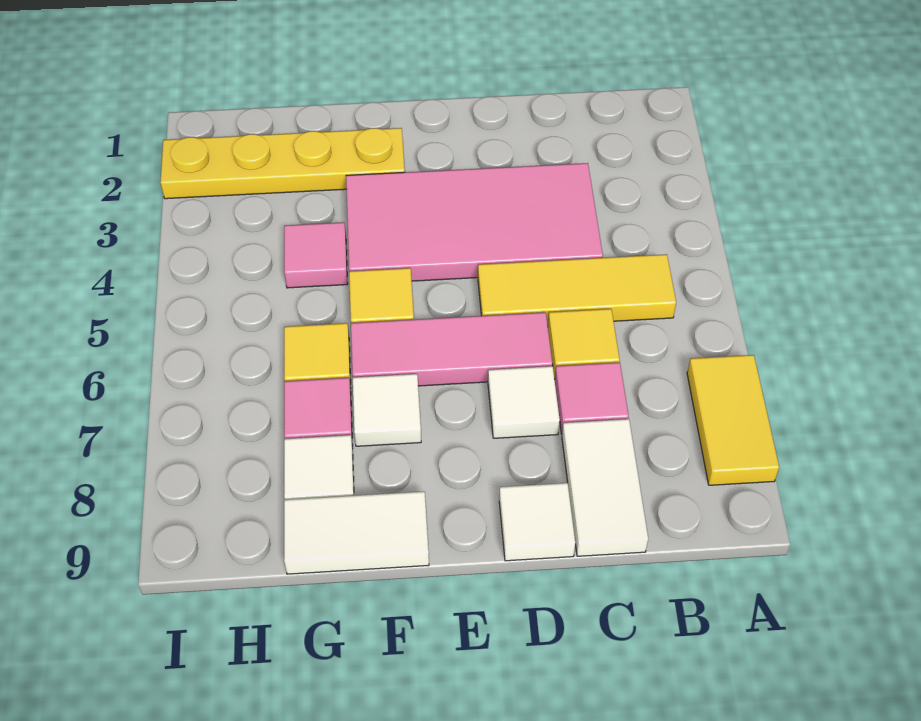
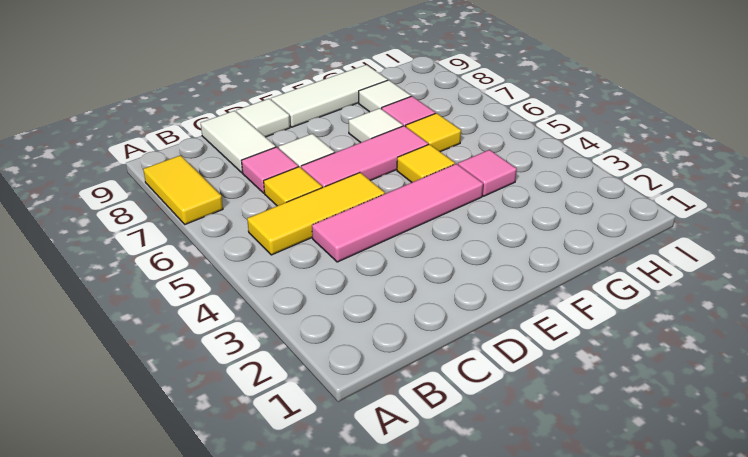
pink 2x4 tile [346,163,603,281] -> pink 1x4 tile [312,164,483,262]
yellow 1x4 plate [160,128,405,199] -> none
white 1x2 tile [284,491,429,574] -> white 1x3 tile [271,65,388,127]

